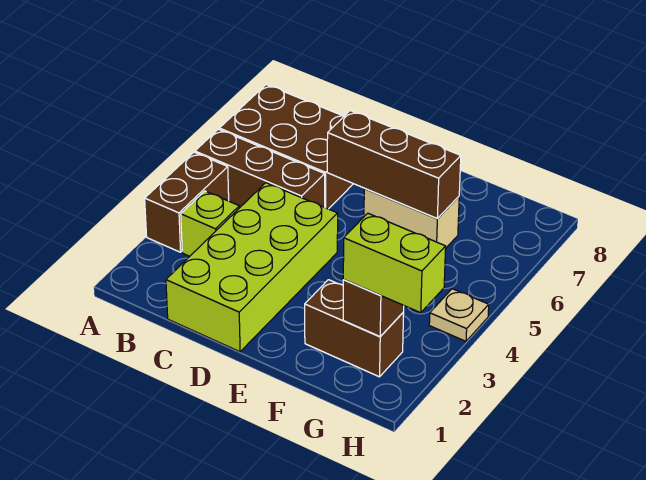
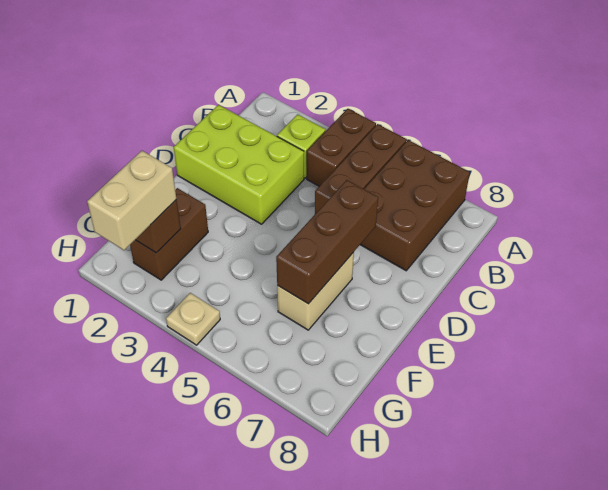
brown 1x2 brick [145,152,229,252] -> brown 1x2 brick turned to [307,109,376,186]
lime 2x4 brick [166,183,338,352] -> lime 2x3 brick [174,105,304,224]
lime 1x2 brick [343,213,446,313] -> tan 1x2 brick [87,151,176,250]

